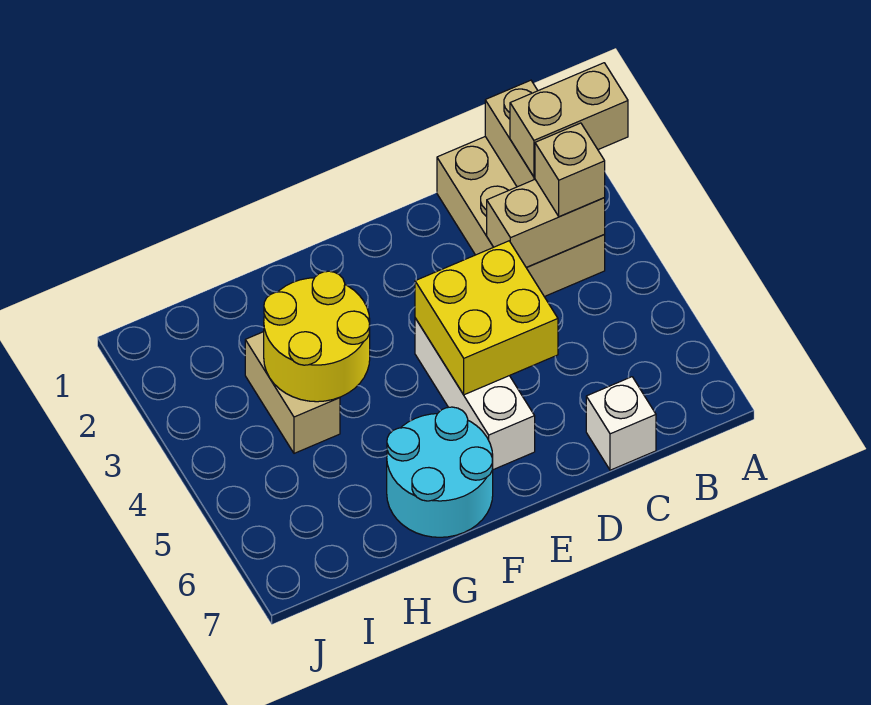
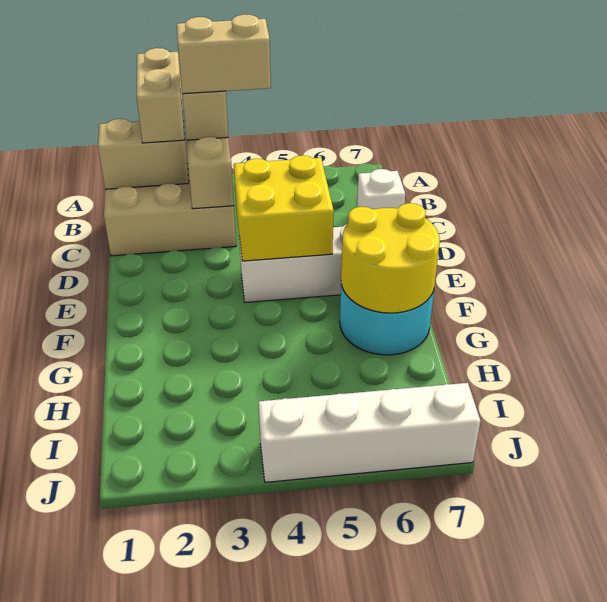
yellow 2x2 round brick [264,271,370,402] -> yellow 2x2 round brick moved to [341,203,440,313]
tan 1x2 brick [245,332,340,453] -> tan 1x2 brick moved to [177,14,271,94]
none -> white 1x4 brick [258,383,481,482]

